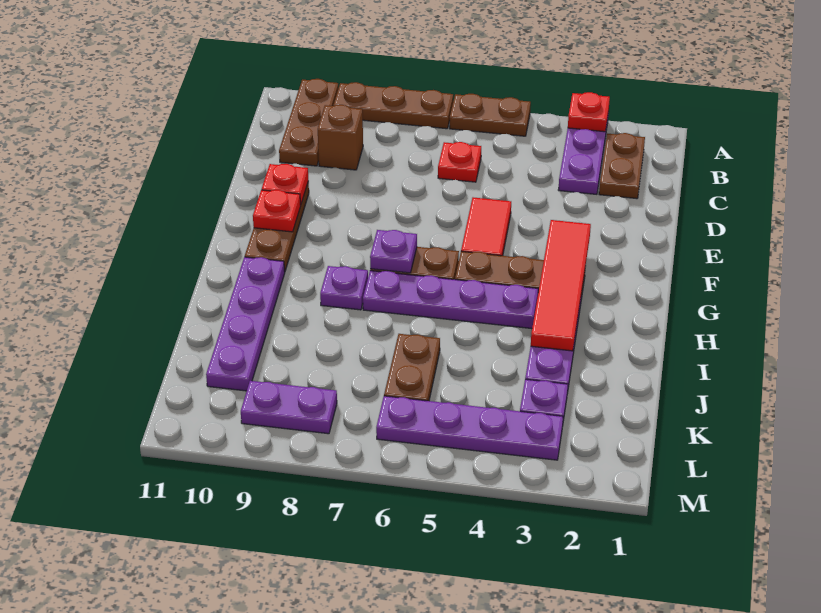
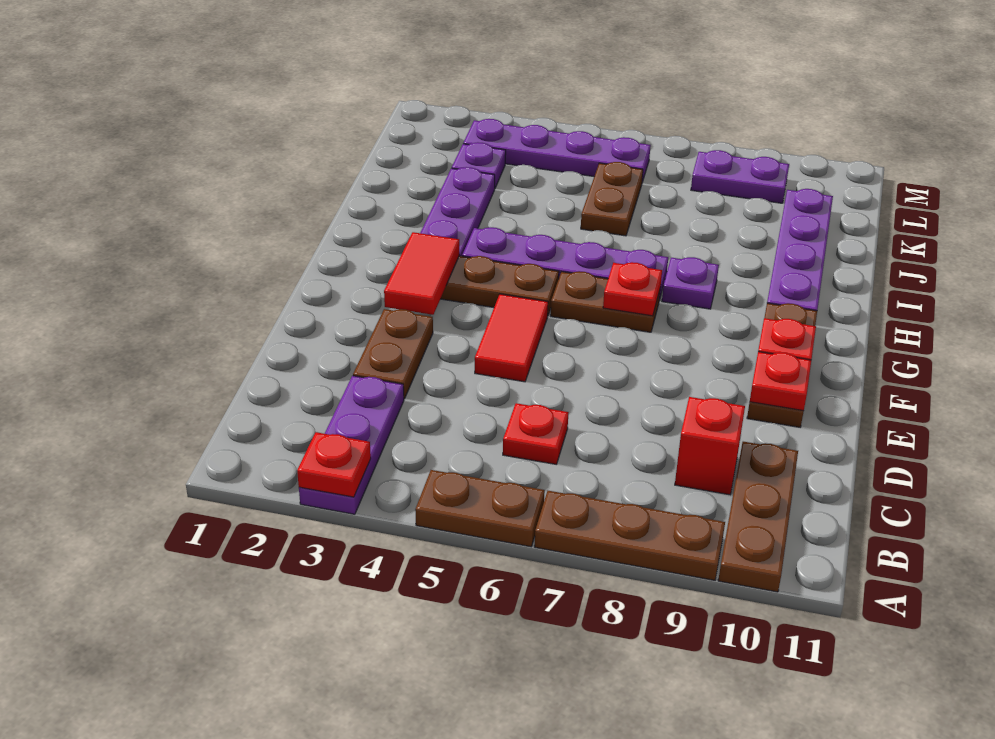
brown 1x2 plate [599,133,645,199] -> brown 1x2 plate moved to [353,309,433,399]
brown 1x1 brick [318,105,363,170] -> red 1x1 brick [675,397,745,495]
red 1x4 tile [531,220,591,351] -> red 1x2 tile [384,232,459,315]
purple 1x1 plate [370,230,417,273] -> red 1x1 plate [603,262,662,316]

